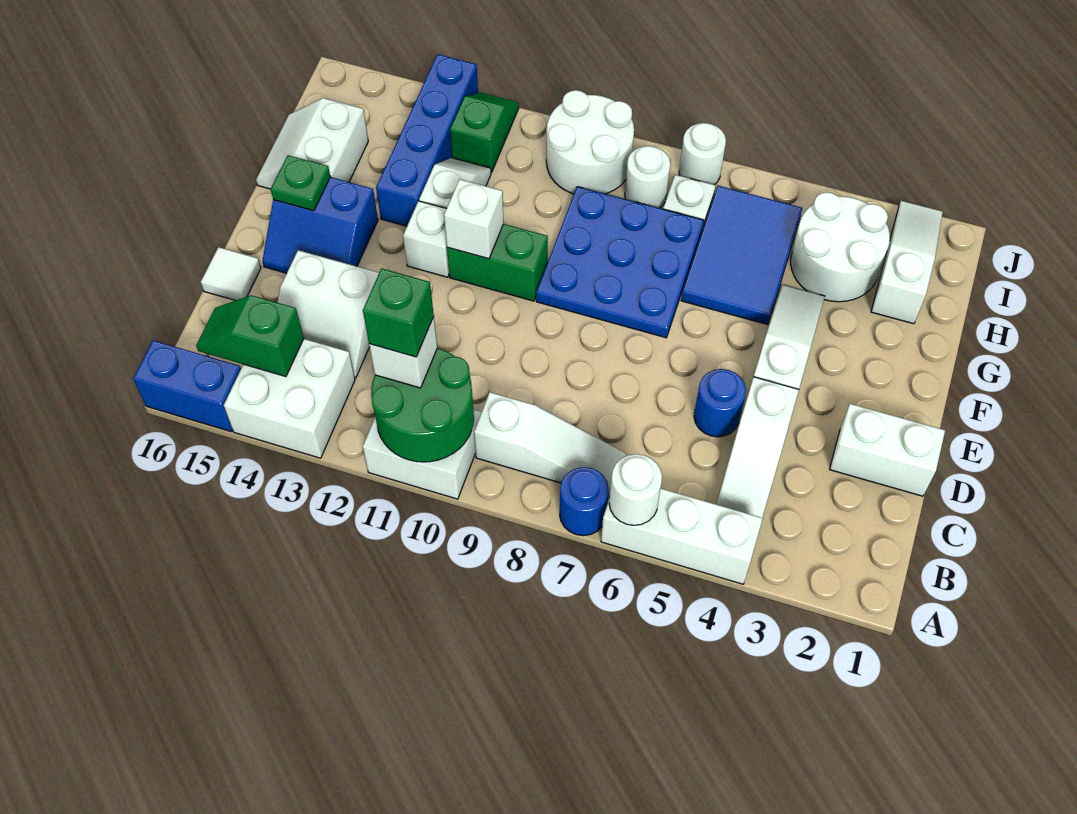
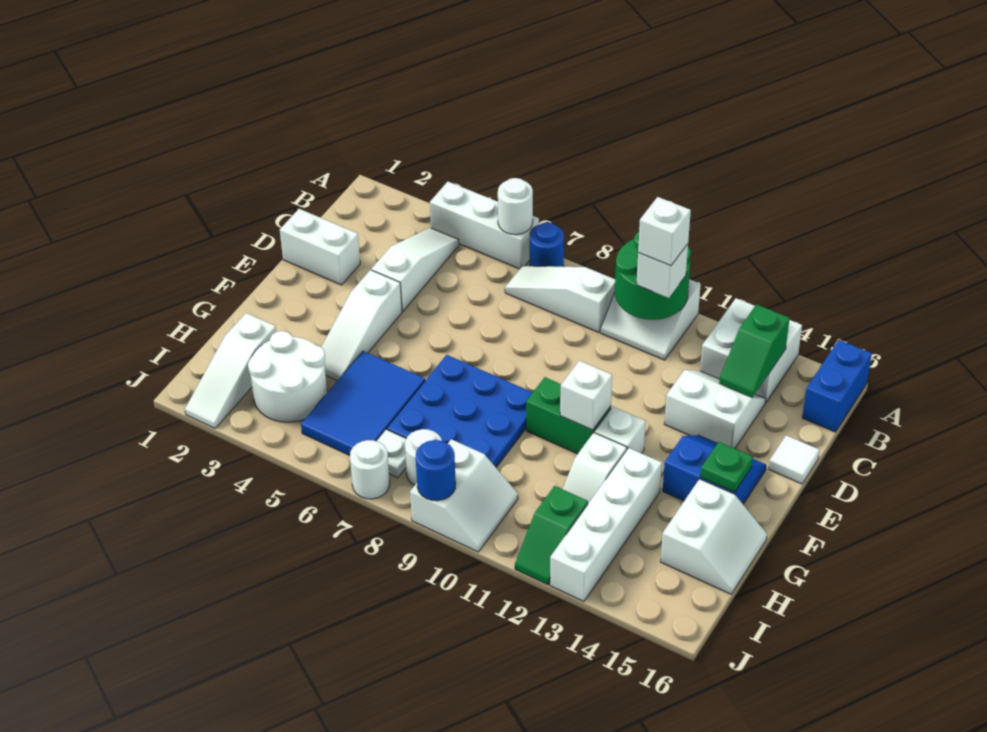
blue 1x2 brick [133,341,241,431] -> blue 1x2 brick turned to [802,340,872,432]
green 1x1 brick [363,268,434,357] -> white 1x1 brick [638,197,691,266]
green 1x2 slope [196,295,304,377] -> green 1x2 slope turned to [719,304,790,397]
blue 1x1 round brick [694,369,746,437] -> blue 1x1 round brick moved to [416,440,456,501]
blue 1x4 brick [376,54,478,226] -> white 1x4 brick [550,448,662,601]
white 2x2 round brick [546,90,634,194] -> white 2x2 slope [410,439,518,552]

